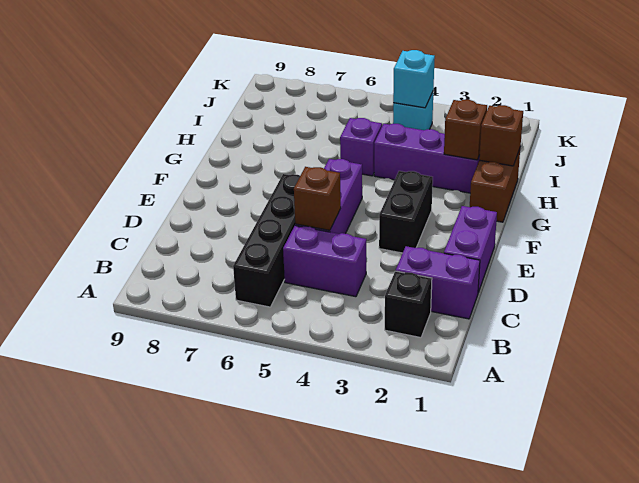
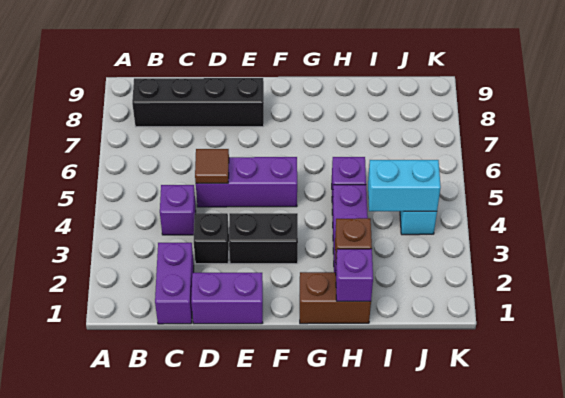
black 1x1 brick [385,271,432,338] -> black 1x1 brick moved to [194,213,229,264]
black 1x4 brick [233,174,300,307] -> black 1x4 brick moved to [132,78,264,127]
purple 1x2 brick [283,226,366,297] -> purple 1x1 brick [160,185,196,235]
brown 1x1 brick [294,167,341,230] -> brown 1x1 tile [195,149,229,183]
brown 1x1 brick [479,105,523,166] -> purple 1x1 brick [336,249,373,301]
cyan 1x1 brick [393,50,435,108] -> cyan 1x2 brick [368,160,441,211]

